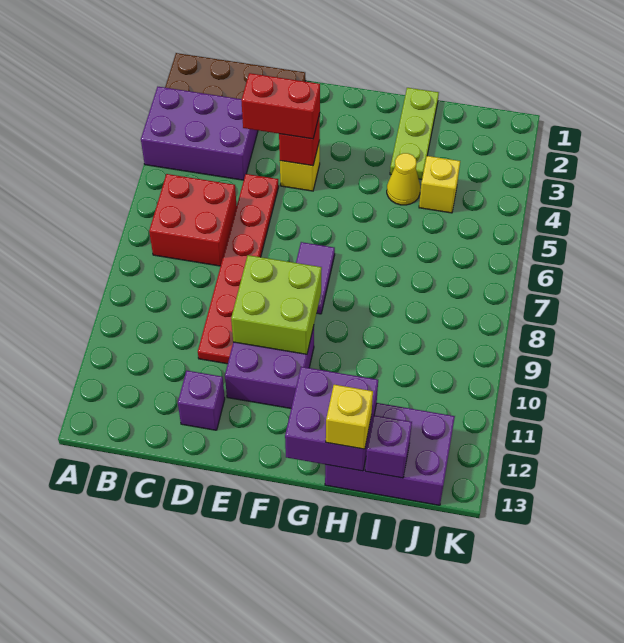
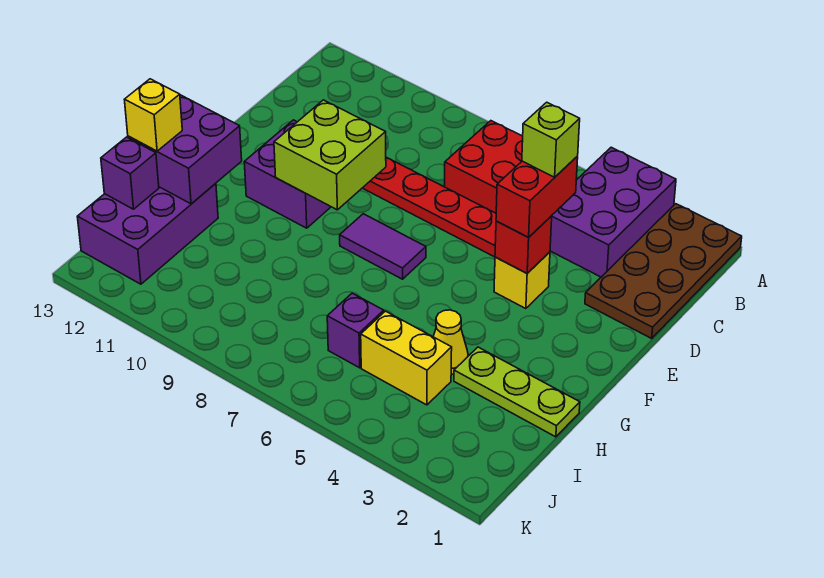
none -> lime 1x1 brick [522,102,580,177]
purple 1x1 brick [178,371,225,430] -> purple 1x1 brick moved to [327,293,384,368]
yellow 1x1 brick [419,156,460,213] -> yellow 1x2 brick [361,311,452,405]

